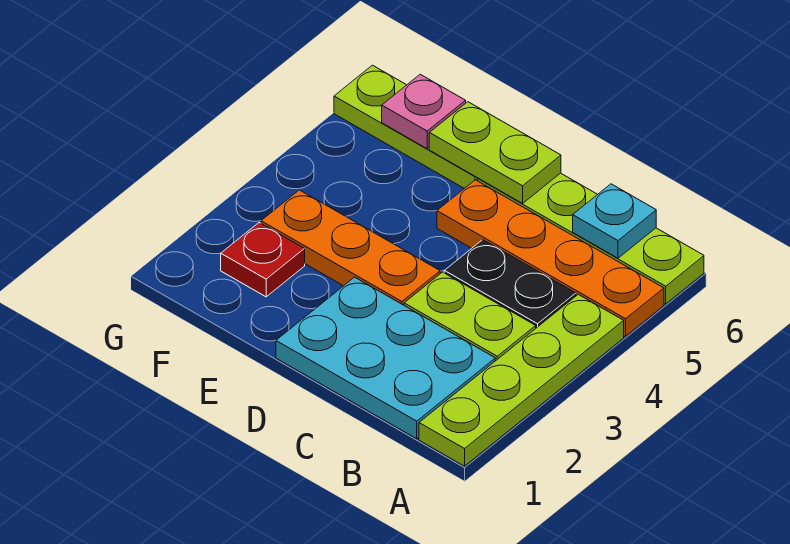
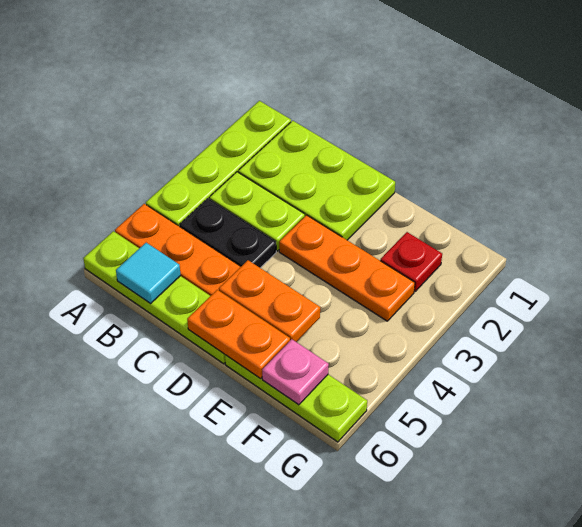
cyan 2x3 plate [276,277,495,439] -> lime 2x3 plate [238,121,395,240]
cyan 1x1 plate [573,184,656,258] -> cyan 1x1 tile [116,243,181,304]
none -> orange 1x2 plate [219,260,320,342]
lime 1x2 plate [429,102,561,203] -> orange 1x2 plate [187,290,290,379]

